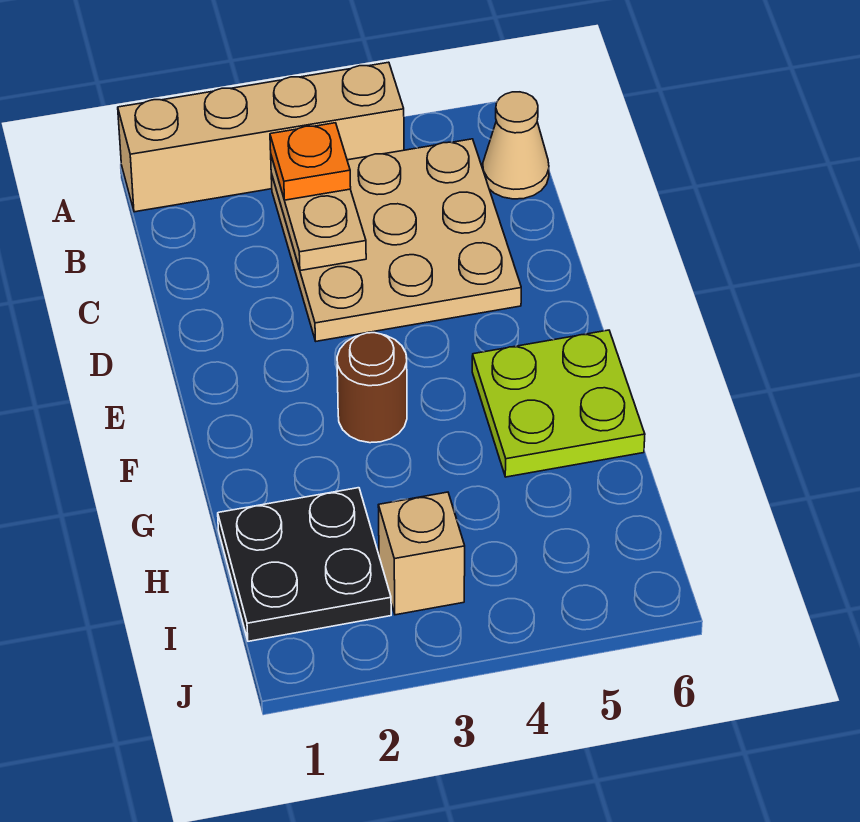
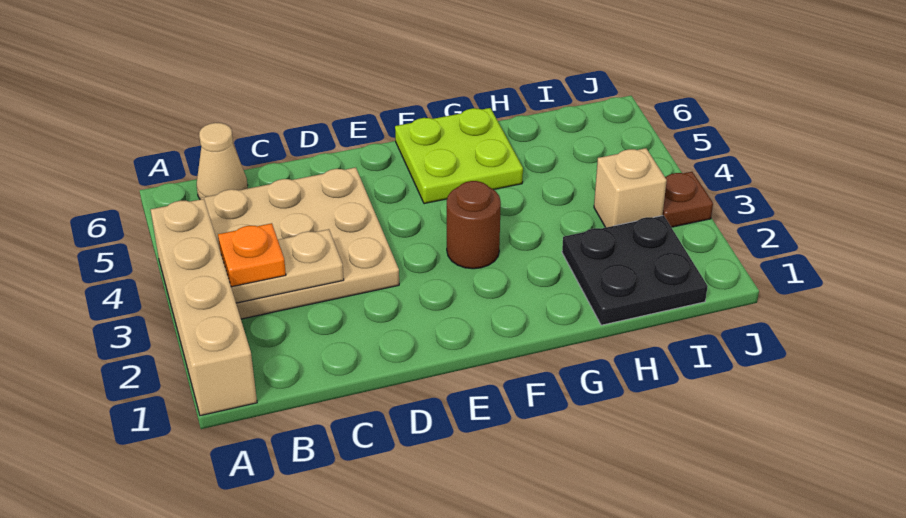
none -> brown 1x1 plate [663,172,713,227]

